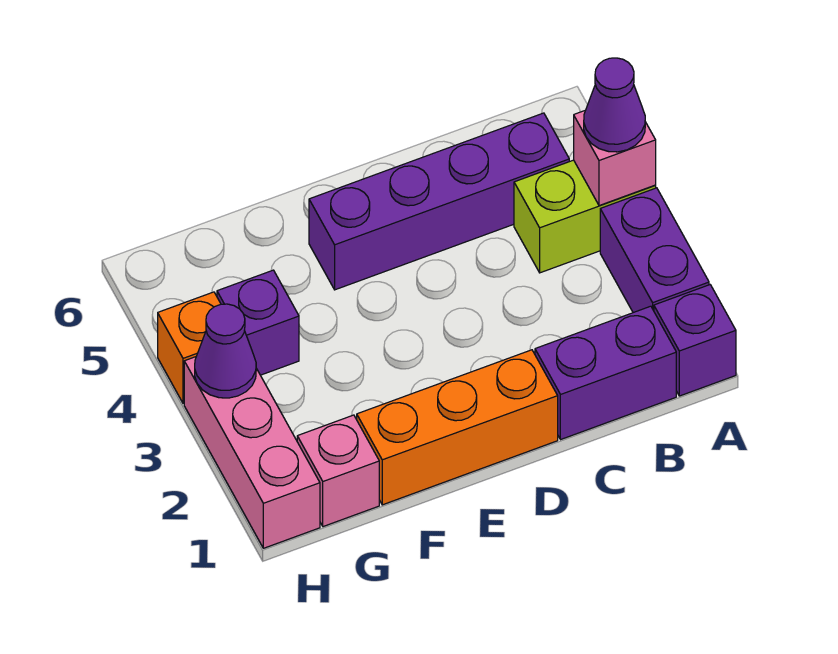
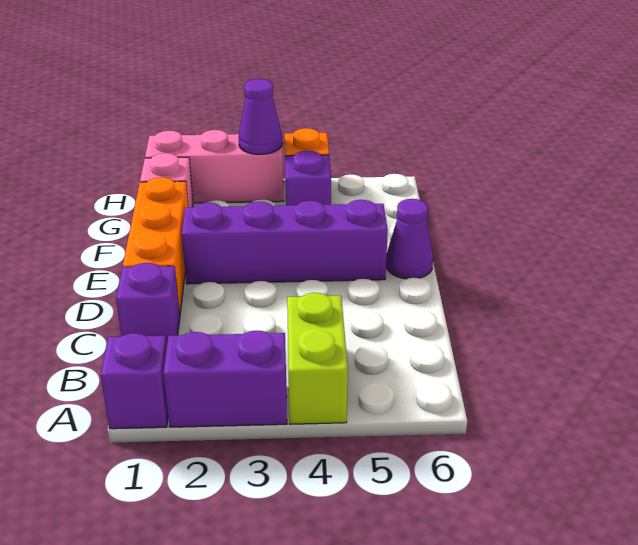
pink 1x1 brick [574,111,656,206] -> none
purple 1x1 cone [584,58,645,152] -> purple 1x1 cone moved to [386,199,433,279]
purple 1x2 brick [535,306,676,439] -> purple 1x1 brick [116,263,180,345]
purple 1x4 brick [309,113,569,290] -> purple 1x4 brick turned to [182,200,388,284]

